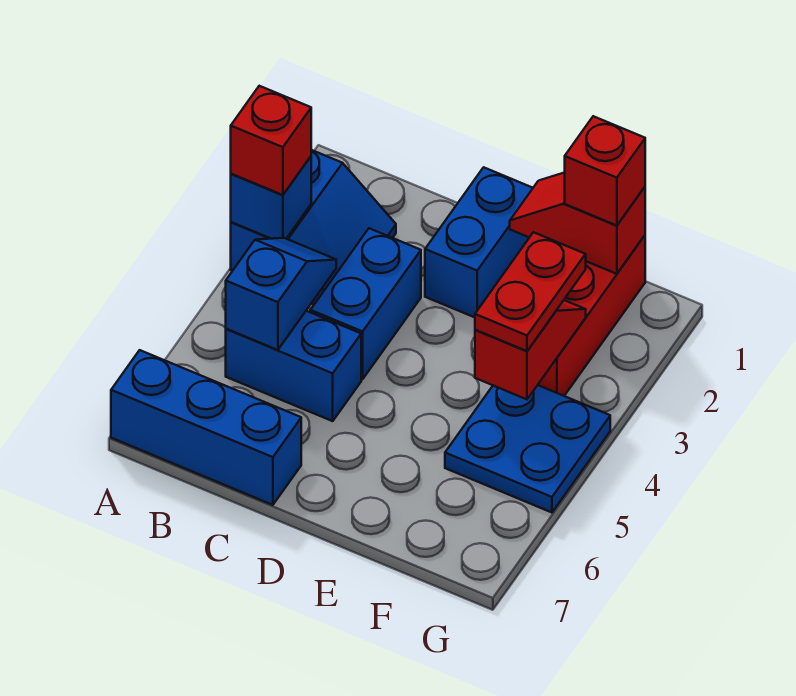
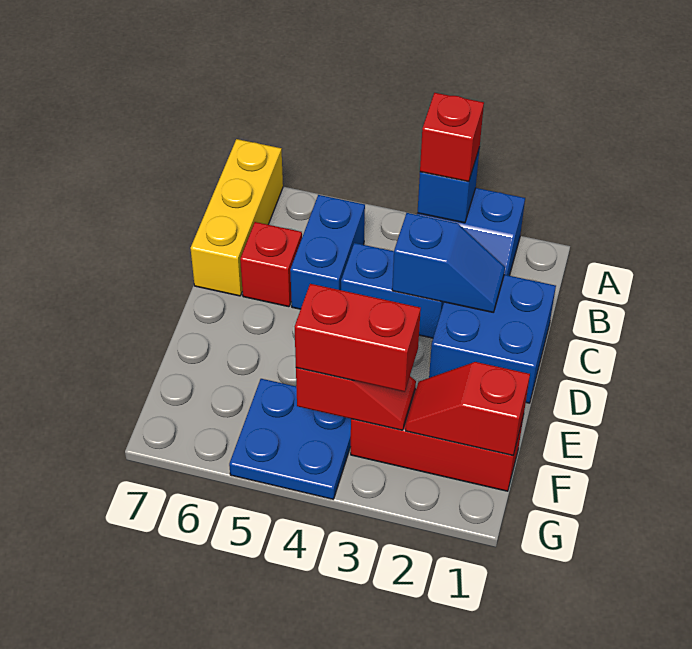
blue 1x3 brick [111,350,301,505] -> yellow 1x3 brick [190,139,283,296]
blue 1x2 slope [226,238,336,350] -> blue 1x2 slope moved to [392,213,505,312]
blue 1x2 brick [425,167,533,317] -> blue 2x2 brick [429,275,556,403]
red 1x2 slope [510,172,645,274] -> red 1x2 slope turned to [405,362,530,455]
red 1x1 brick [565,116,645,225] -> red 1x1 brick moved to [240,222,302,307]
red 1x2 plate [475,232,586,351] -> red 1x2 brick [295,284,421,392]

